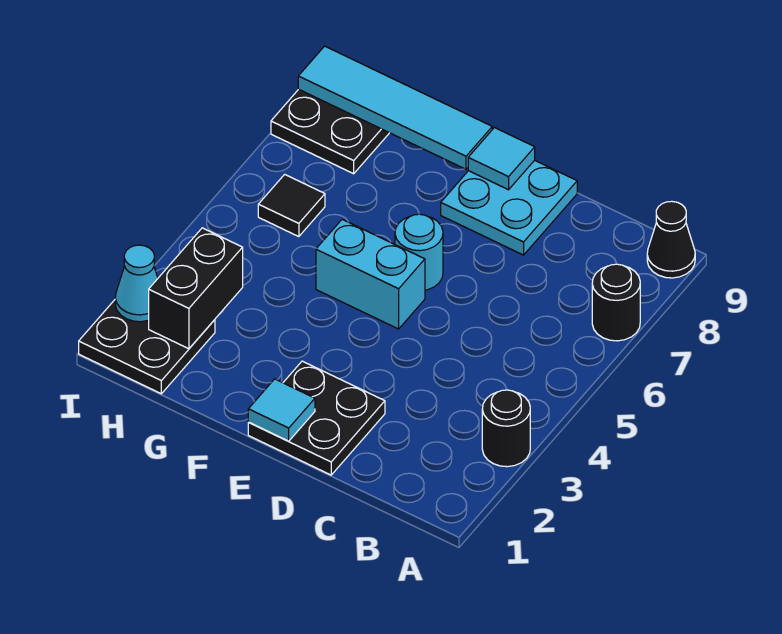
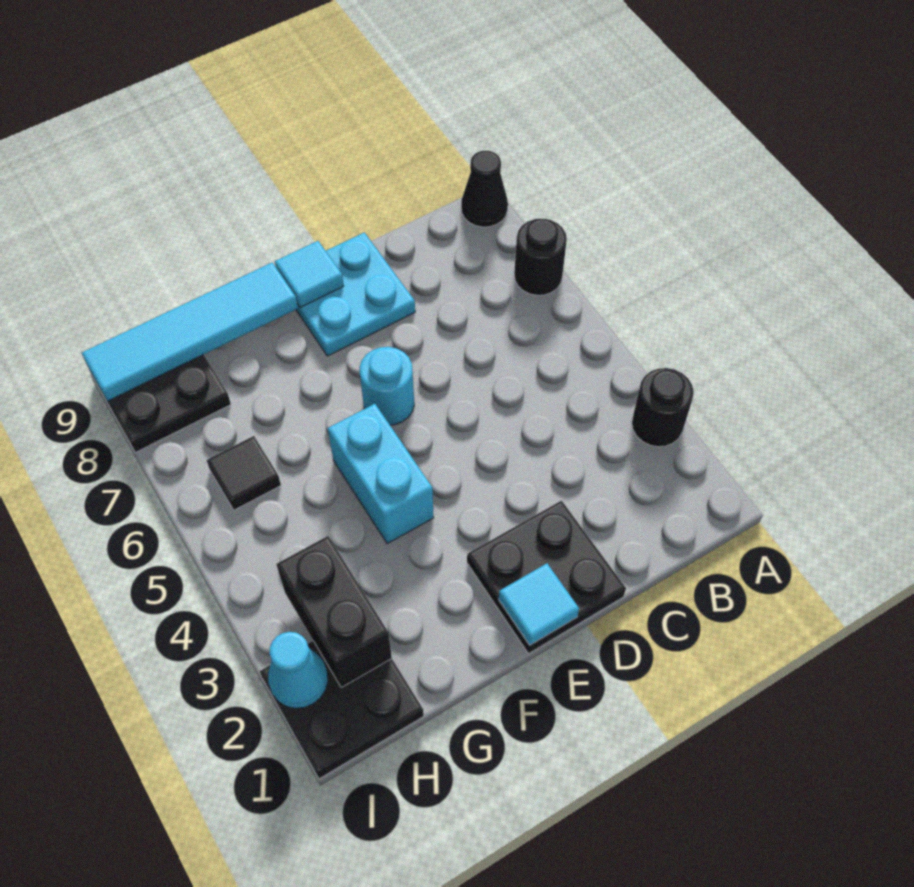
cyan 1x2 brick [316,219,425,329] -> cyan 1x2 brick turned to [328,404,434,544]

